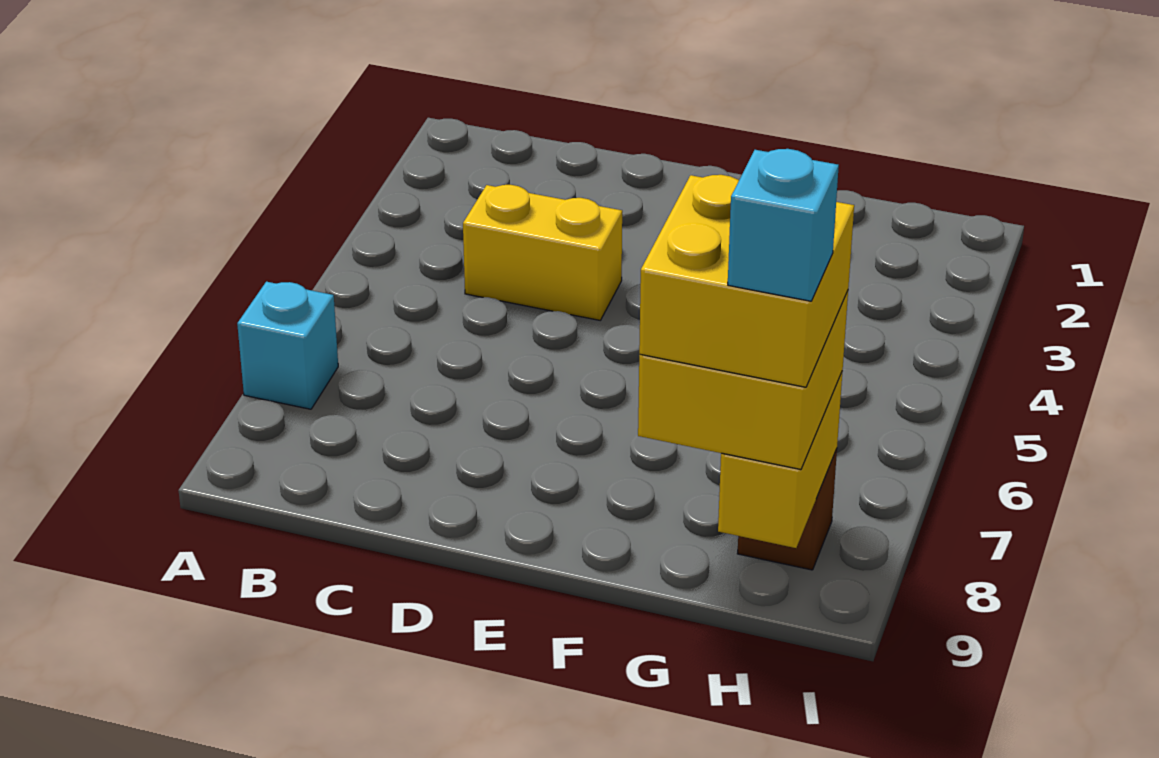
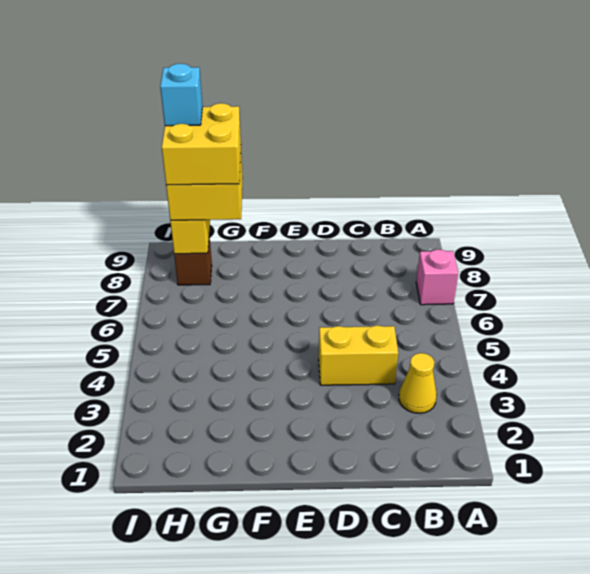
cyan 1x1 brick [237,282,338,409] -> pink 1x1 brick [416,249,458,305]
none -> yellow 1x1 cone [399,353,437,413]

